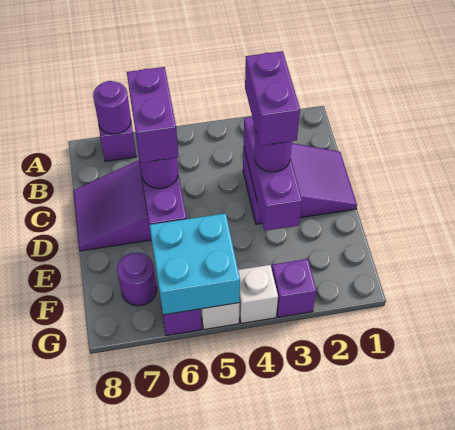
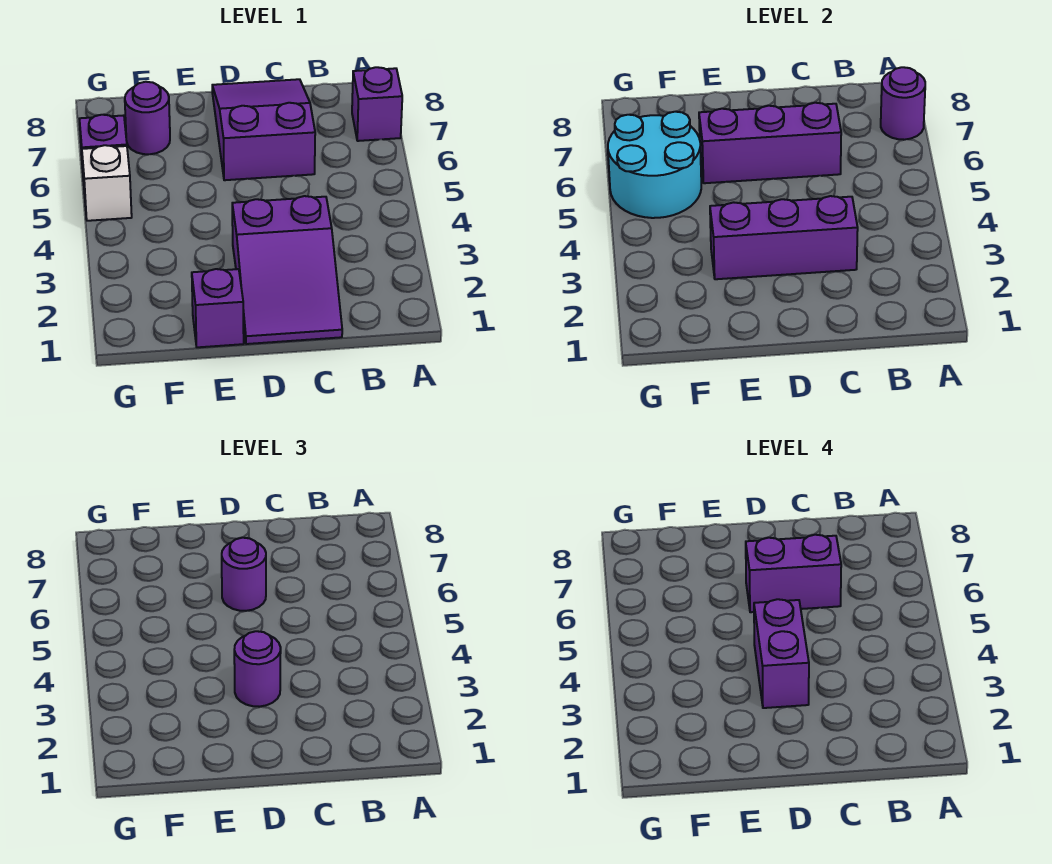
purple 1x2 brick [245,51,300,146] -> purple 1x2 brick turned to [754,599,809,708]
cyan 2x2 brick [150,213,240,315] -> cyan 2x2 round brick [608,112,701,218]
purple 1x1 brick [272,259,316,317] -> purple 1x1 brick moved to [192,269,244,347]
white 1x1 brick [238,265,278,323] -> none

